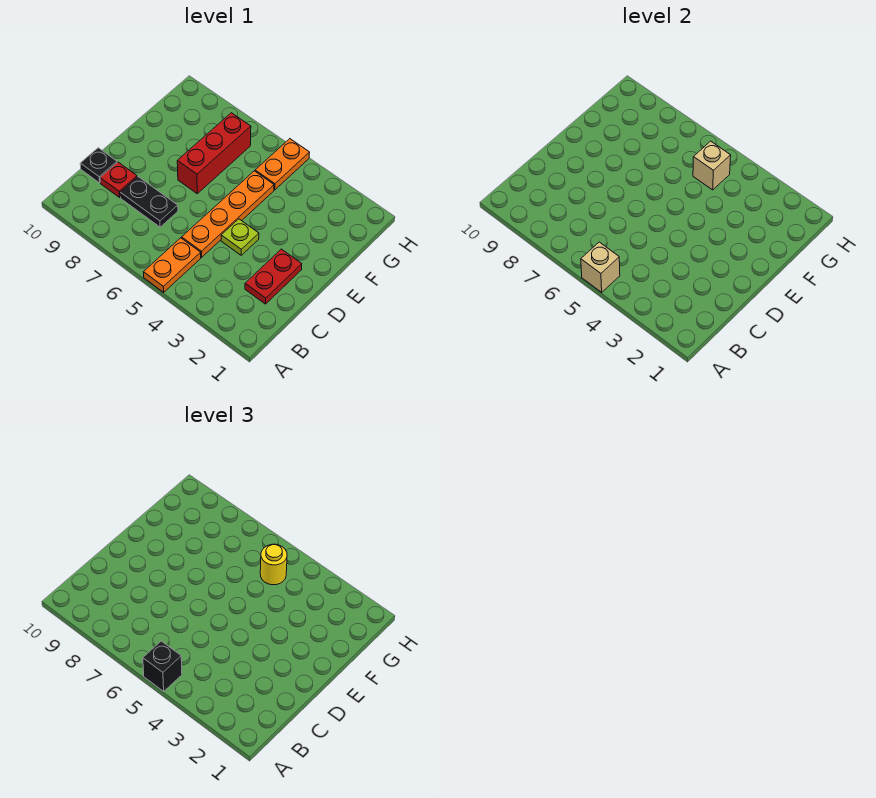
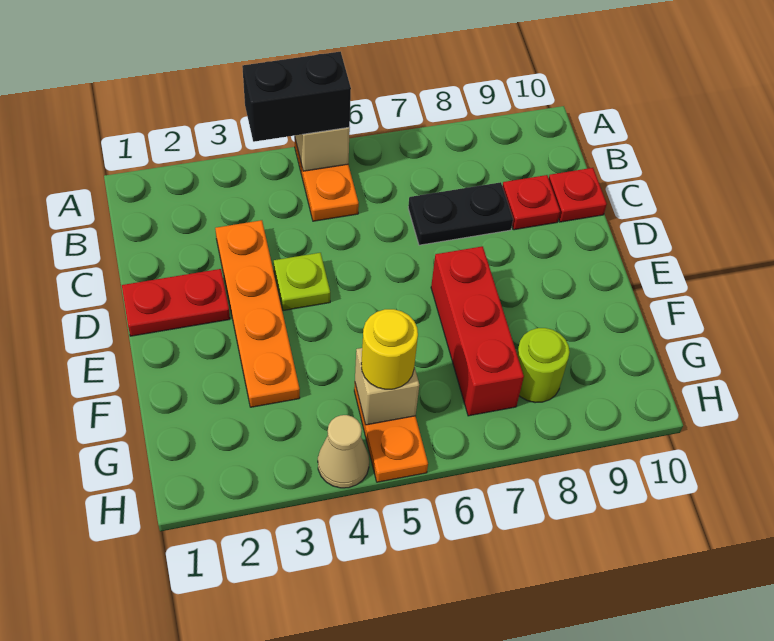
black 1x1 brick [143,641,182,691] -> black 1x2 brick [242,52,351,142]
red 1x2 plate [245,249,302,304] -> red 1x2 plate turned to [122,269,230,336]
orange 1x4 plate [182,171,274,257] -> orange 1x4 plate moved to [215,220,300,407]
black 1x1 plate [80,148,117,183] -> red 1x1 plate [549,168,607,222]
none -> lime 1x1 round brick [517,328,570,403]
none -> tan 1x1 cone [318,415,369,488]

